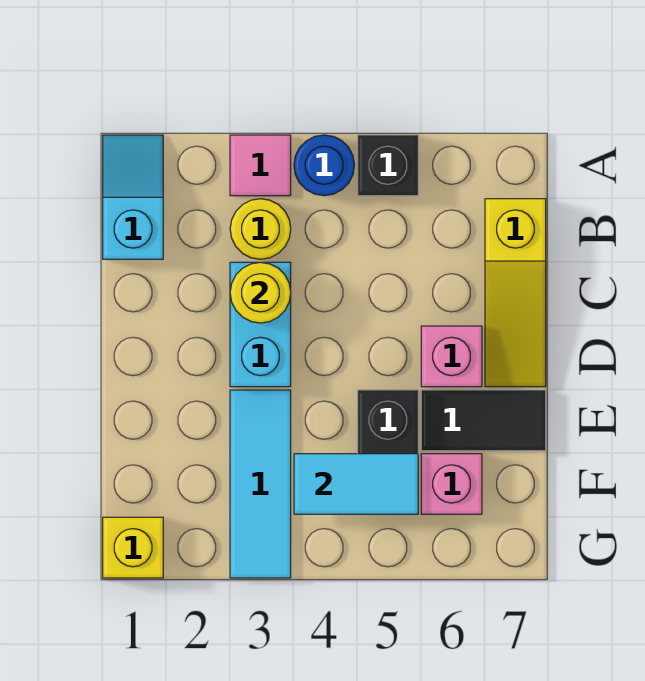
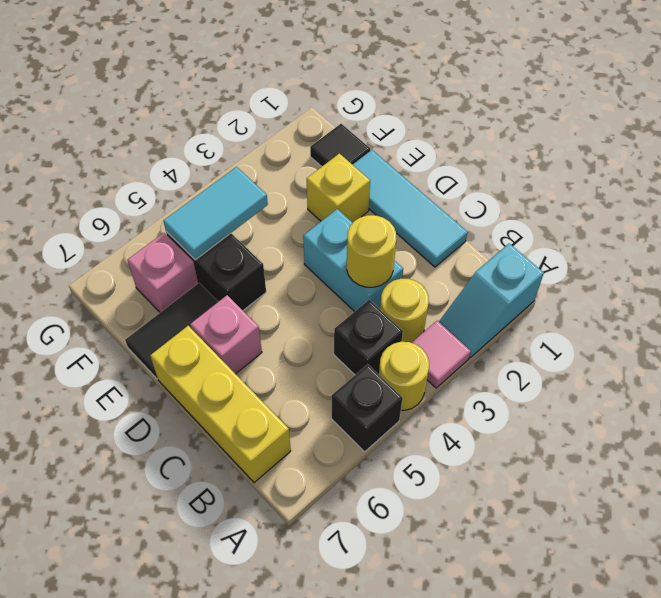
cyan 1x2 slope [103,135,163,259] -> cyan 1x2 slope turned to [439,243,544,357]
blue 1x1 round brick [294,135,354,196] -> yellow 1x1 round brick [379,342,429,410]
none -> black 1x1 brick [334,300,403,375]
yellow 1x3 slope [485,199,546,387] -> yellow 1x3 brick [150,326,291,483]
cyan 1x3 tile [230,390,291,578] -> cyan 1x3 tile moved to [353,150,468,267]
none -> black 1x1 tile [310,124,370,167]
yellow 1x1 brick [103,517,163,578] -> yellow 1x1 brick moved to [307,154,370,223]

